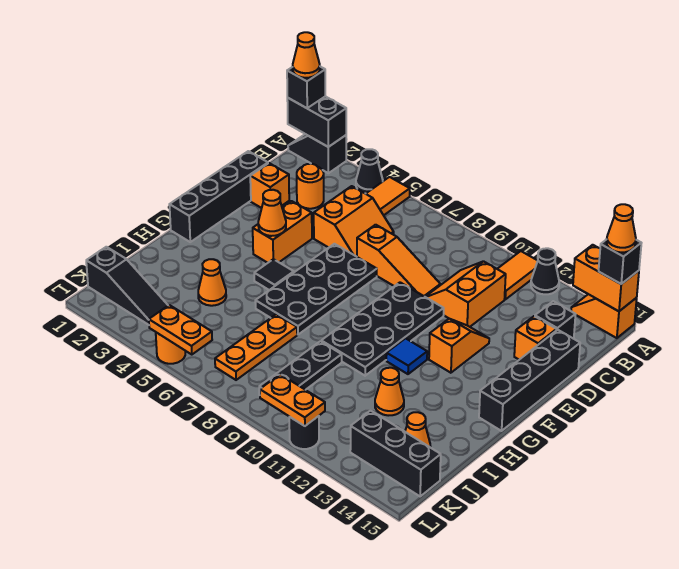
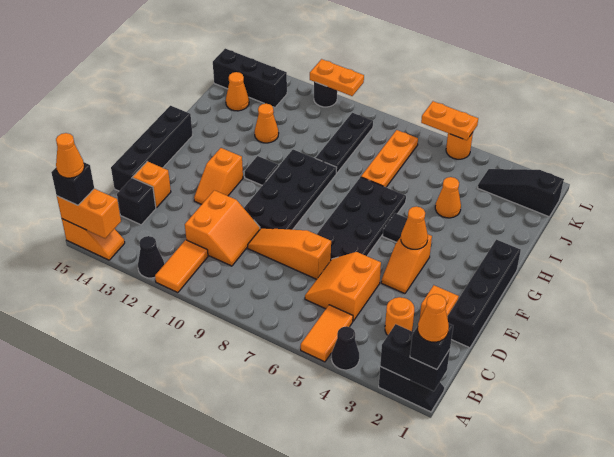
orange 1x2 brick [253,201,312,263] -> orange 1x2 slope [381,235,432,294]
blue 1x1 tile [386,338,427,374] -> black 1x1 tile [245,156,279,185]

